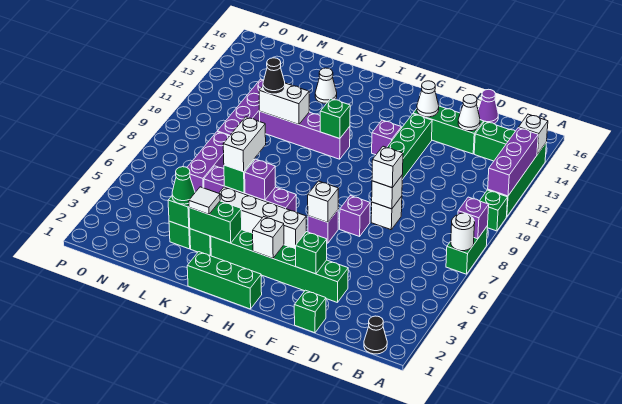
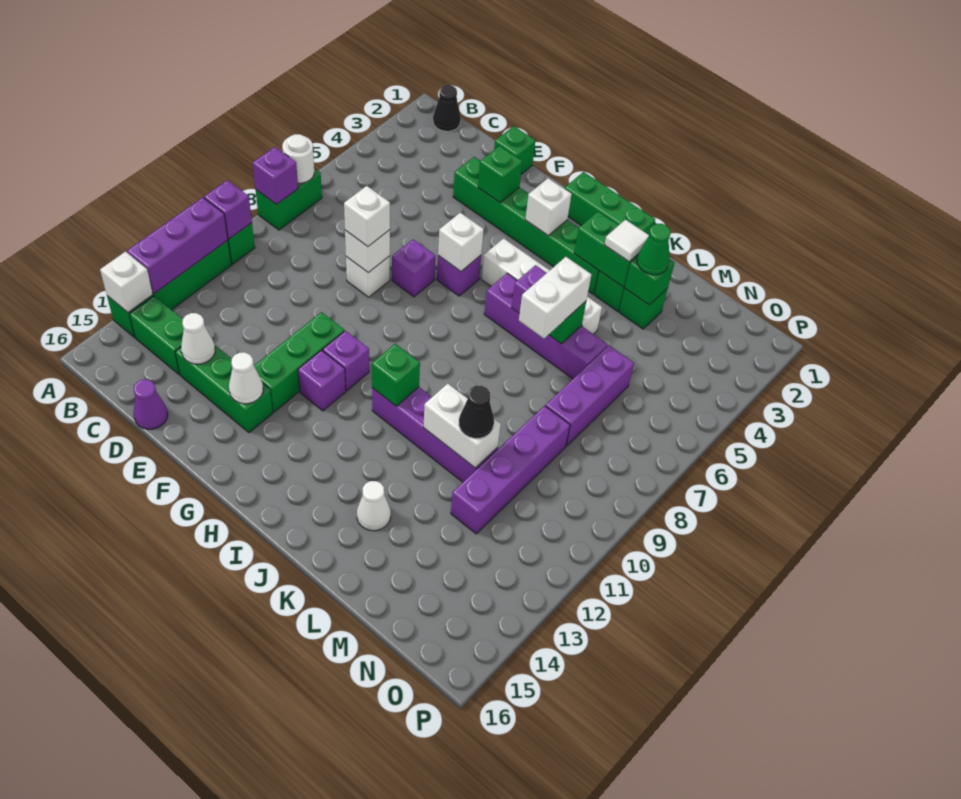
none -> purple 1x1 brick [204,180,252,239]
none -> purple 1x1 brick [323,331,369,391]

